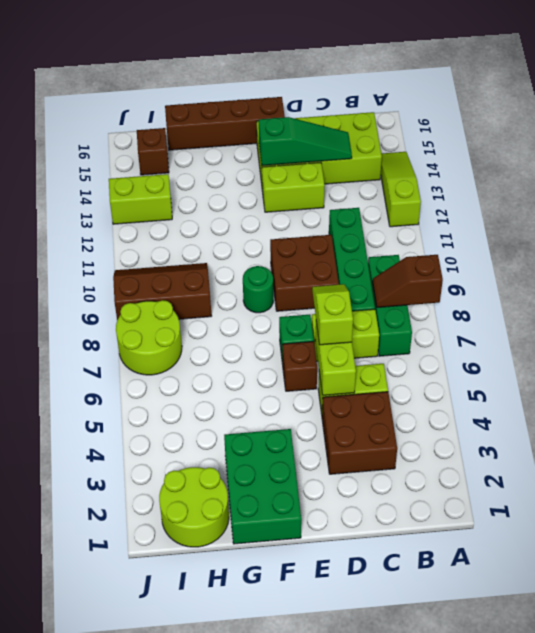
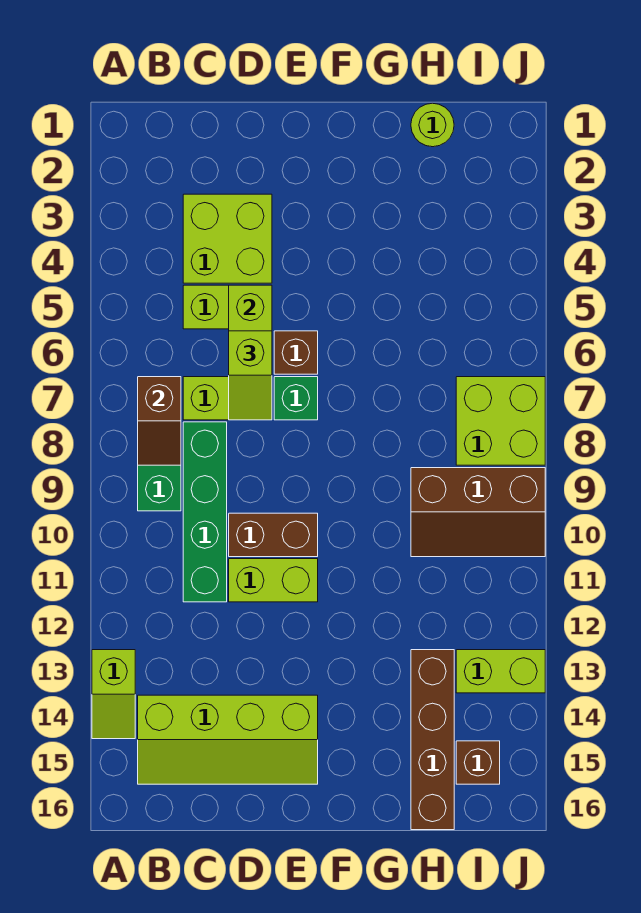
brown 1x2 slope [373,255,443,307] -> brown 1x2 slope turned to [138,377,181,465]
lime 1x3 slope [381,152,421,227] -> lime 1x2 slope [92,650,135,739]
lime 2x4 brick [257,112,382,184] -> lime 2x4 slope [138,695,318,784]
brown 2x2 brick [322,392,397,474] -> lime 2x2 brick [183,194,272,283]
green 1x3 slope [259,117,352,166] -> none
brown 2x2 brick [270,235,339,311] -> brown 1x2 brick [229,513,318,557]
lime 1x2 brick [262,162,325,212] -> lime 1x2 brick moved to [229,559,318,602]
brown 1x4 brick [165,97,285,150] -> brown 1x4 brick turned to [411,650,454,830]
green 2x3 brick [224,429,301,544] -> none
green 1x1 round brick [243,266,273,313] -> none
lime 2x2 round brick [159,467,229,547] -> lime 1x1 round brick [411,103,454,147]
lime 2x2 round brick [116,300,182,375] -> lime 2x2 brick [456,377,545,465]

